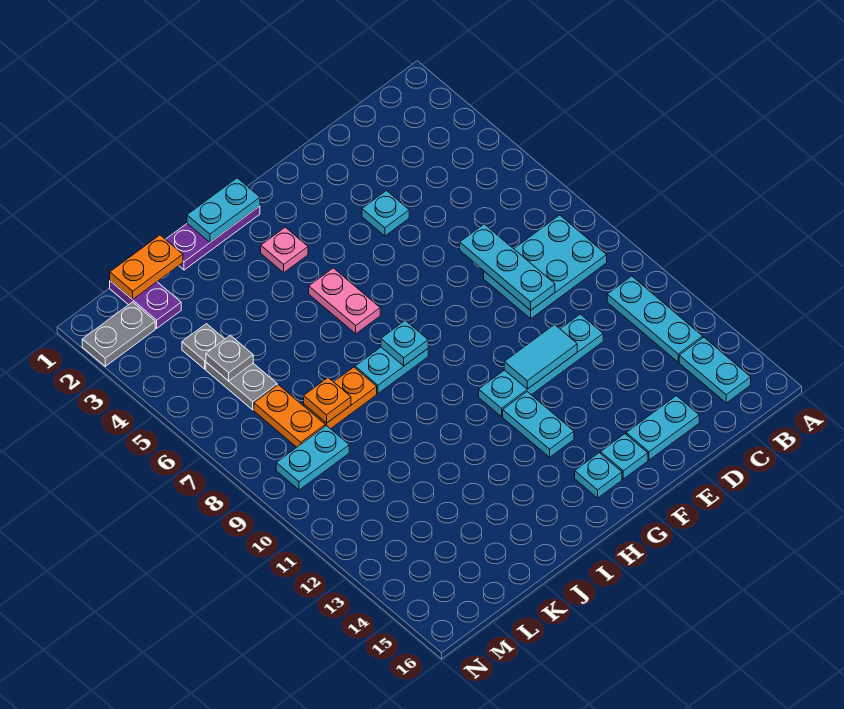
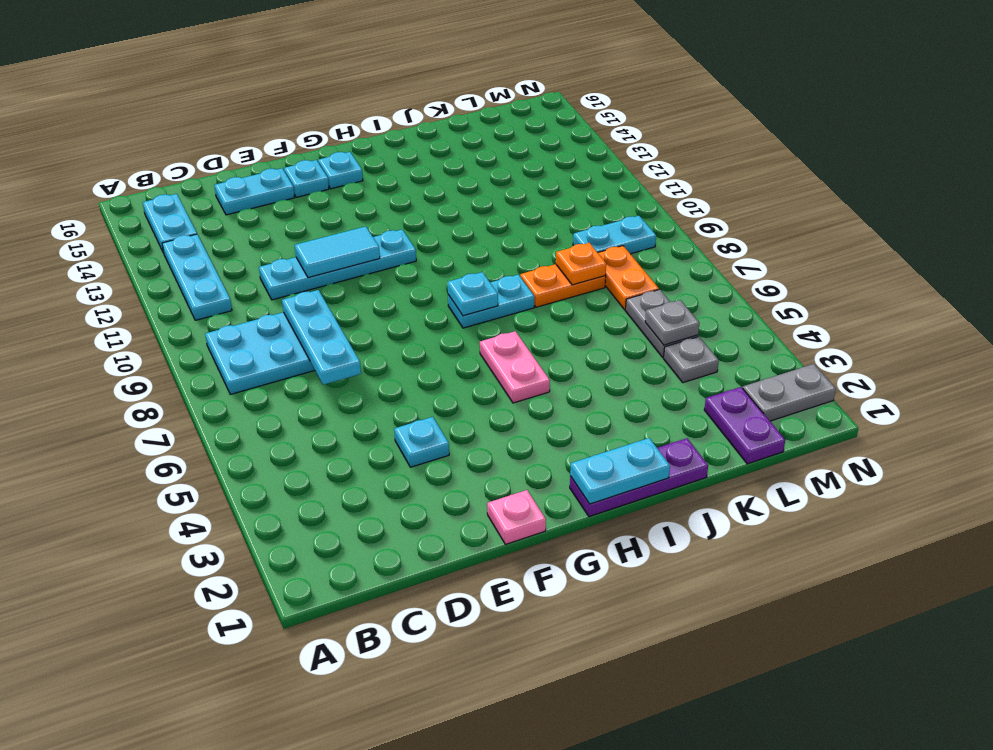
cyan 1x2 plate [503,392,574,457] -> none
pink 1x1 plate [261,227,308,273] -> pink 1x1 plate moved to [487,490,546,544]
orange 1x2 plate [110,235,183,300] -> none

